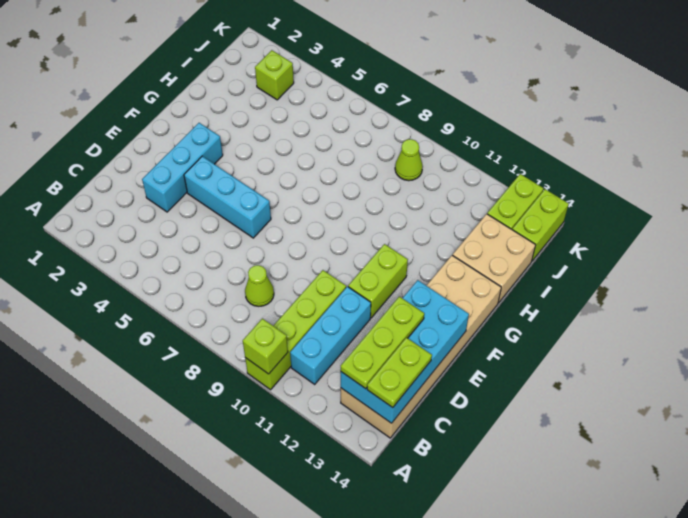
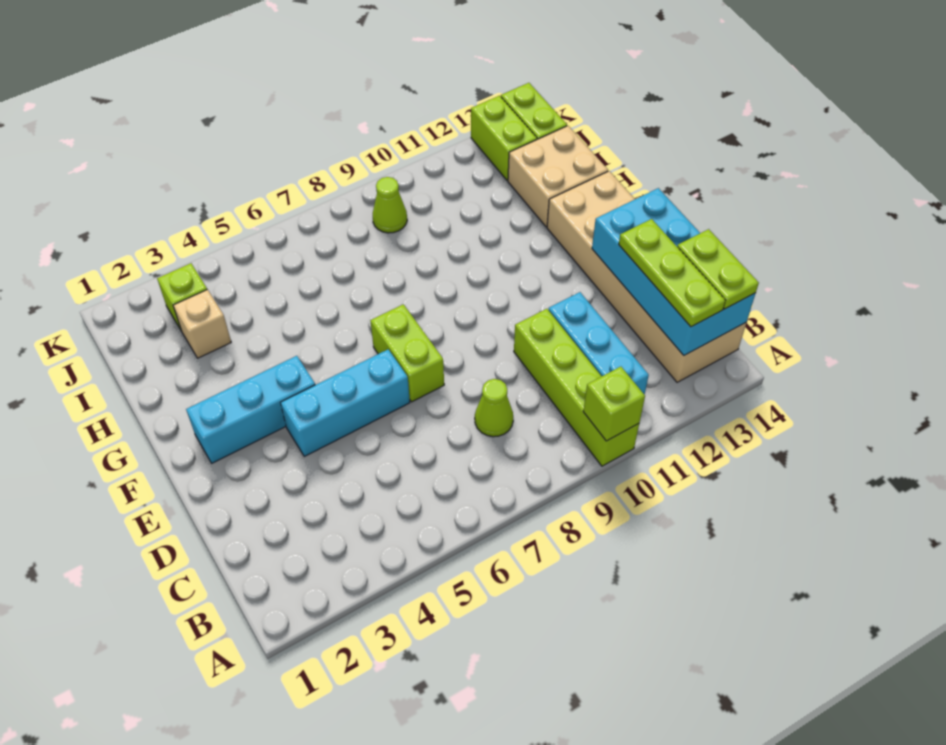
cyan 1x3 brick [142,123,223,212] -> cyan 1x3 brick turned to [186,356,315,463]
lime 1x2 brick [348,244,408,318] -> lime 1x2 brick moved to [370,304,444,402]
none -> tan 1x1 brick [173,290,231,358]

